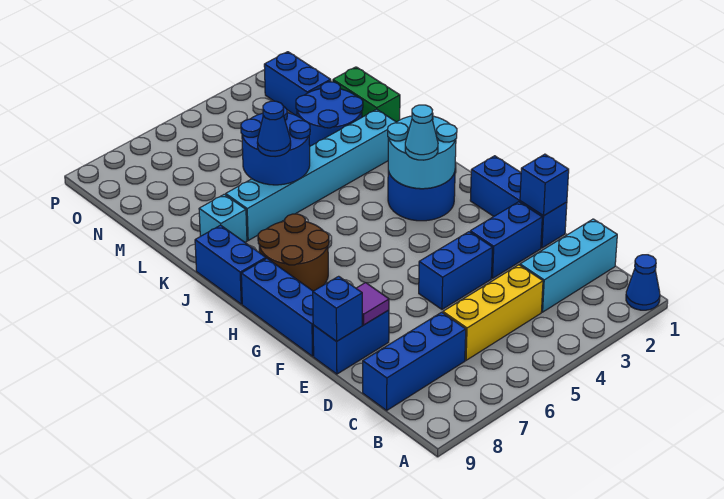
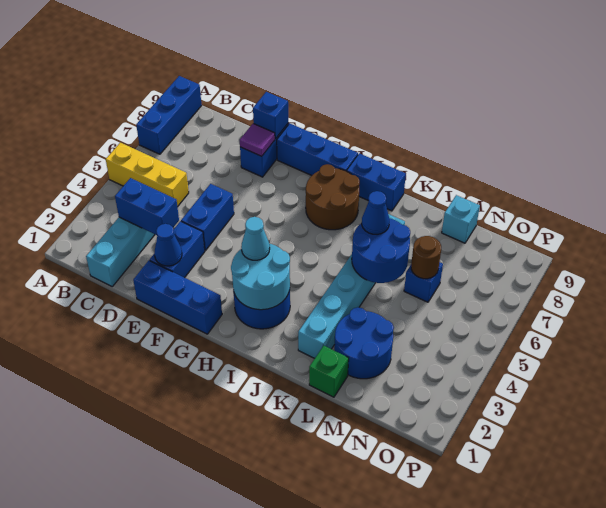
blue 1x1 cone [626,255,660,310] -> blue 1x1 cone moved to [154,224,182,266]
yellow 1x3 brick [443,265,543,360] -> yellow 1x3 brick turned to [106,143,189,207]
blue 1x3 brick [363,312,466,410] -> blue 1x3 brick moved to [136,76,202,154]
blue 1x1 brick [520,154,569,216] -> blue 1x1 brick moved to [404,262,443,302]
cyan 1x1 brick [199,194,247,242] -> cyan 1x1 brick moved to [442,195,480,243]
green 1x2 brick [333,67,400,122] -> green 1x1 brick [309,346,349,397]
none -> brown 1x1 round brick [411,236,441,279]
blue 1x2 brick [264,52,331,116] -> blue 1x2 brick moved to [115,178,179,235]

